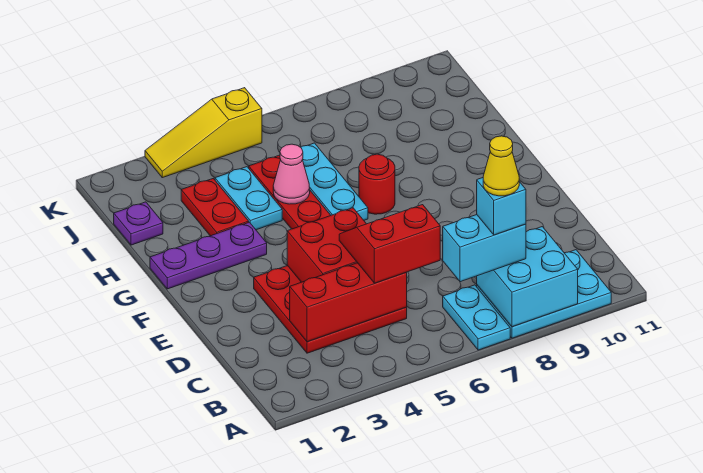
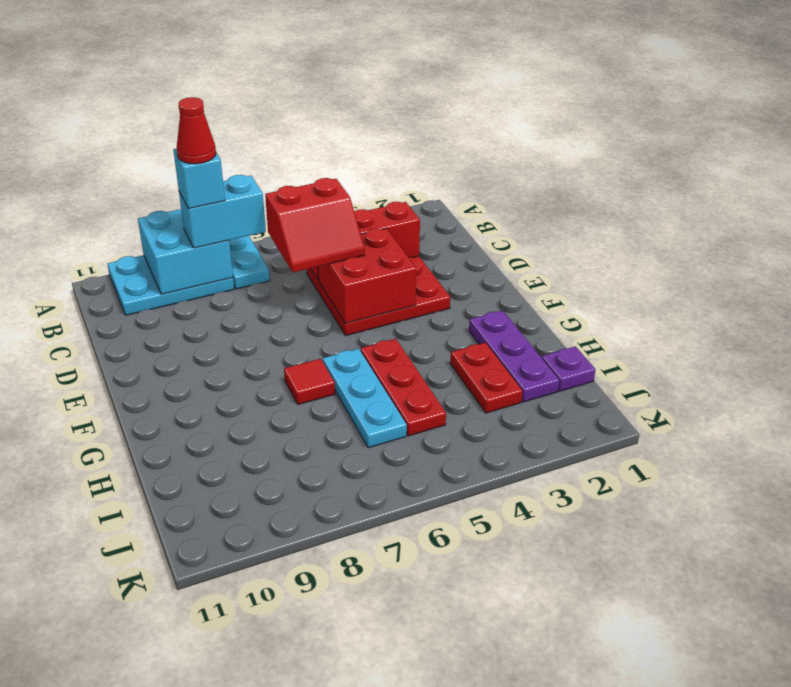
yellow 1x1 cone [483,136,519,196] -> red 1x1 cone [177,97,216,164]
purple 1x3 plate [150,222,267,289] -> purple 1x3 plate turned to [469,310,559,402]
red 1x1 round brick [359,154,395,214] -> red 1x1 tile [284,359,335,405]
cyan 1x2 plate [215,167,282,230] -> none
pink 1x1 cone [273,144,310,204] -> none
yellow 1x3 slope [145,88,262,178] -> none

